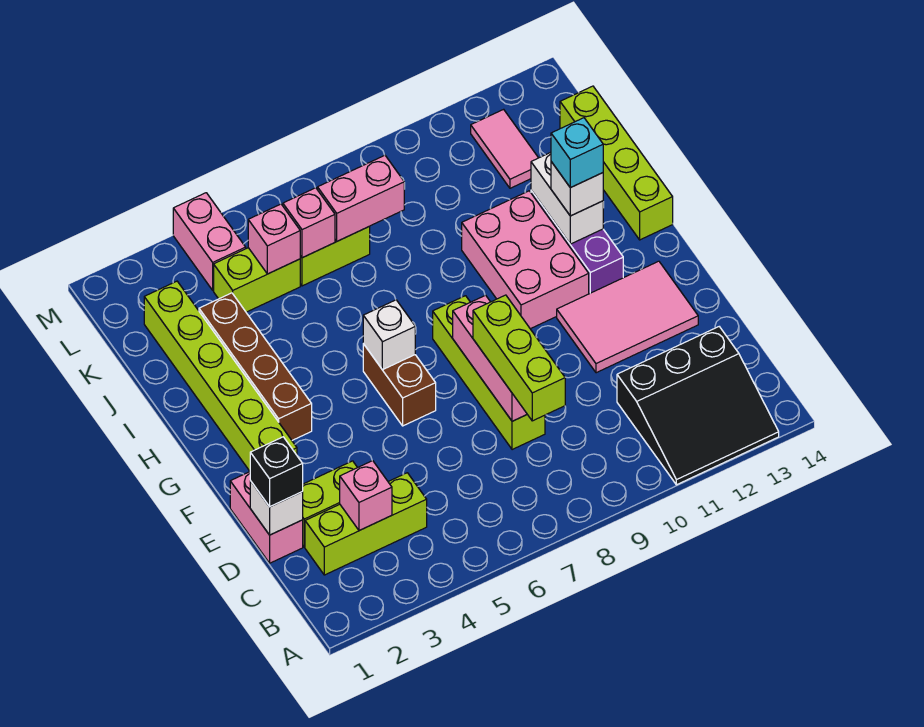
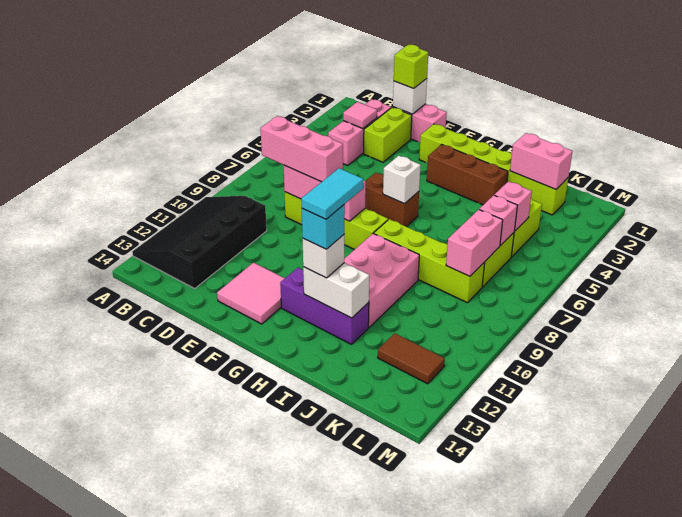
black 3x3 slope [617,327,779,485] -> black 3x4 slope [132,196,267,288]
lime 1x3 brick [305,473,427,575] -> pink 1x3 brick [328,99,391,165]
pink 1x1 brick [340,461,392,531] -> pink 1x1 tile [343,102,377,129]
lime 1x3 brick [473,295,565,421] -> pink 1x3 brick [260,116,343,182]
black 1x1 brick [250,437,303,507] -> lime 1x1 brick [394,45,428,88]
pink 2x3 tile [557,261,698,373] -> pink 2x2 tile [217,262,285,324]
brown 1x4 brick [199,293,312,440] -> brown 1x3 brick [427,144,508,205]
pink 2x3 brick [462,191,589,329] -> pink 2x3 brick turned to [344,233,419,327]
none -> cyan 1x2 tile [301,168,363,219]
lime 1x4 brick [560,86,673,240] -> lime 1x4 brick moved to [374,219,485,303]
pink 1x2 tile [471,109,538,188] -> brown 1x2 tile [378,333,445,384]
pink 1x2 brick [173,193,246,290] -> pink 1x2 brick moved to [510,133,573,189]

